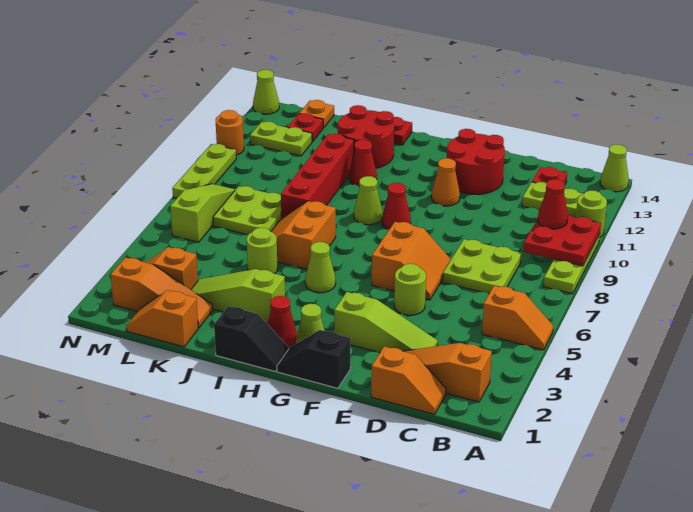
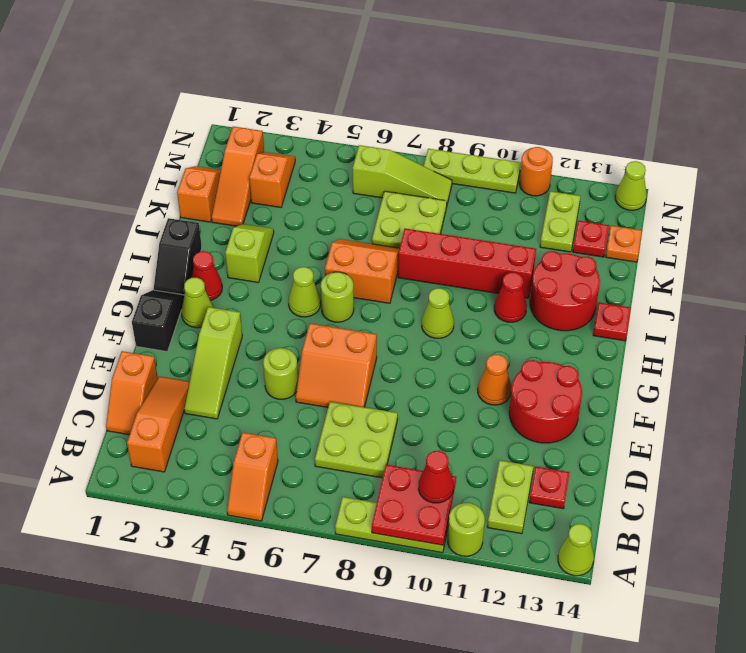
red 1x1 cone [382,183,411,229] -> none
lime 1x3 slope [191,269,285,323] -> lime 1x2 slope [225,224,274,283]
lime 1x1 round brick [247,228,277,274] -> lime 1x1 round brick moved to [321,272,354,322]

